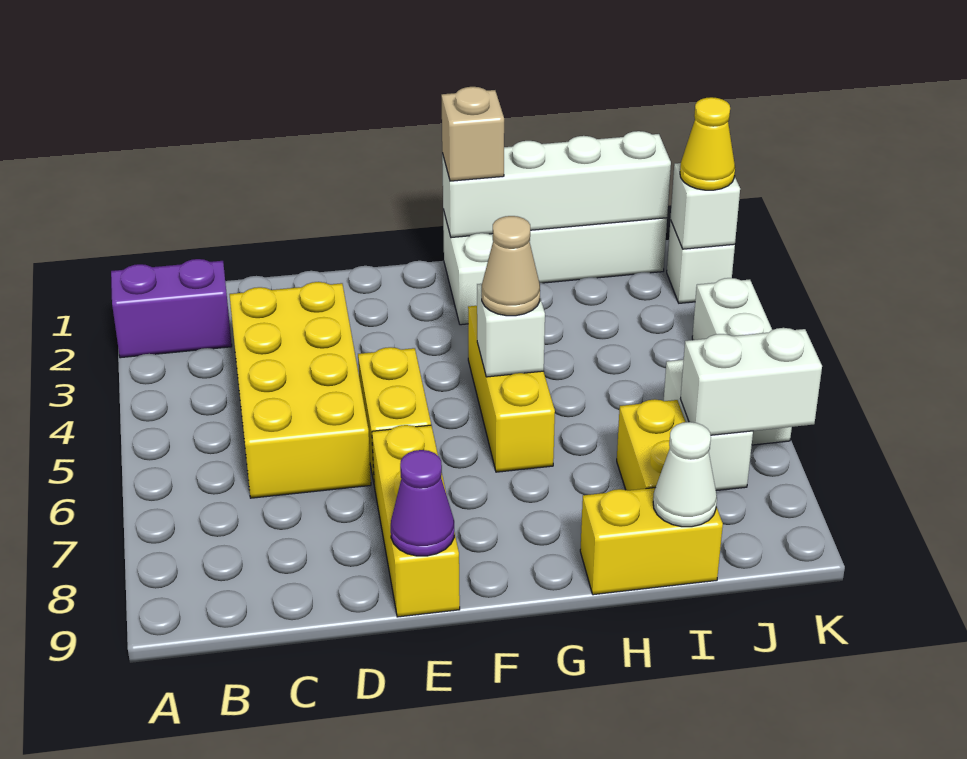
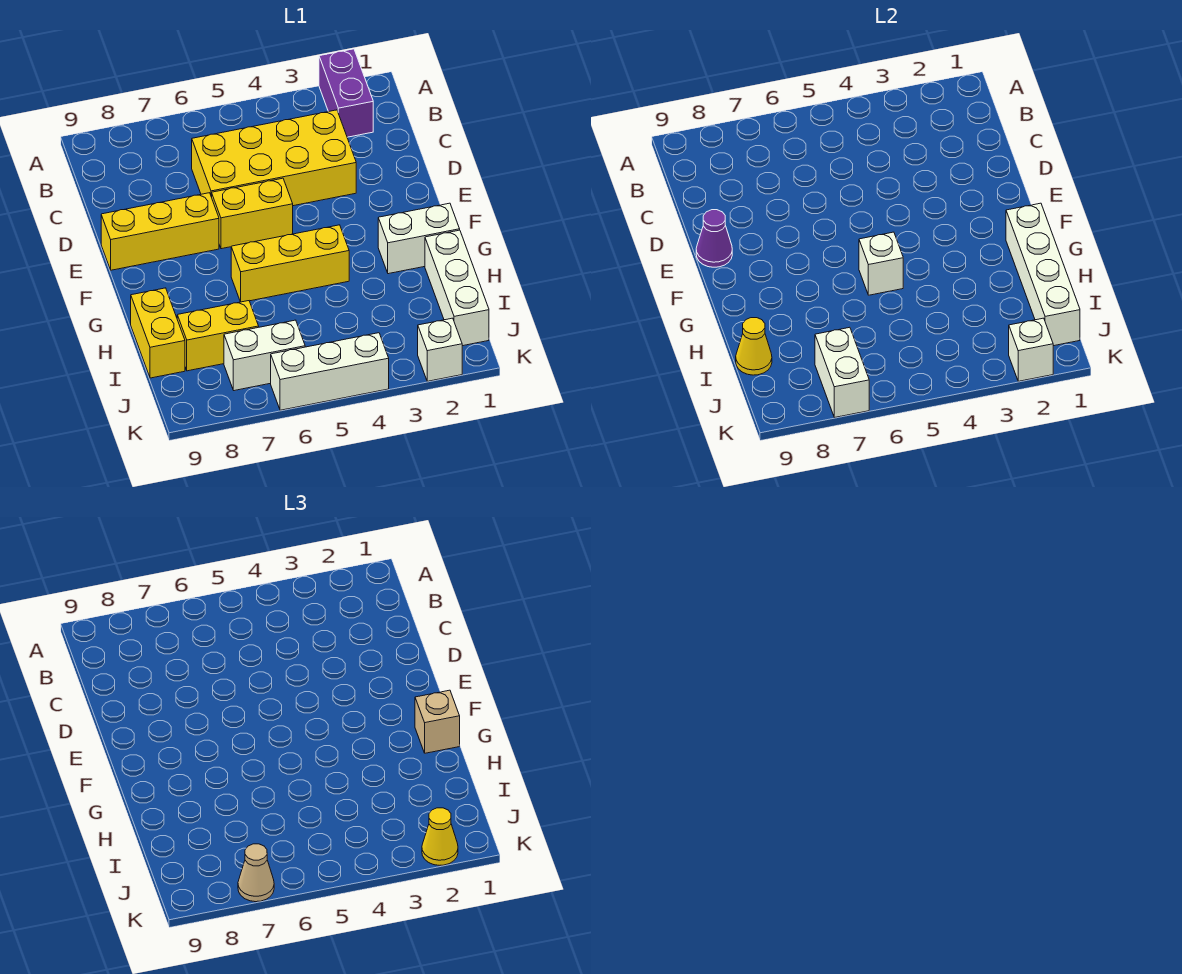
tan 1x1 cone [482,216,540,316] -> tan 1x1 cone moved to [238,844,274,902]
white 1x1 cone [653,422,717,527] -> yellow 1x1 cone [736,318,772,375]

